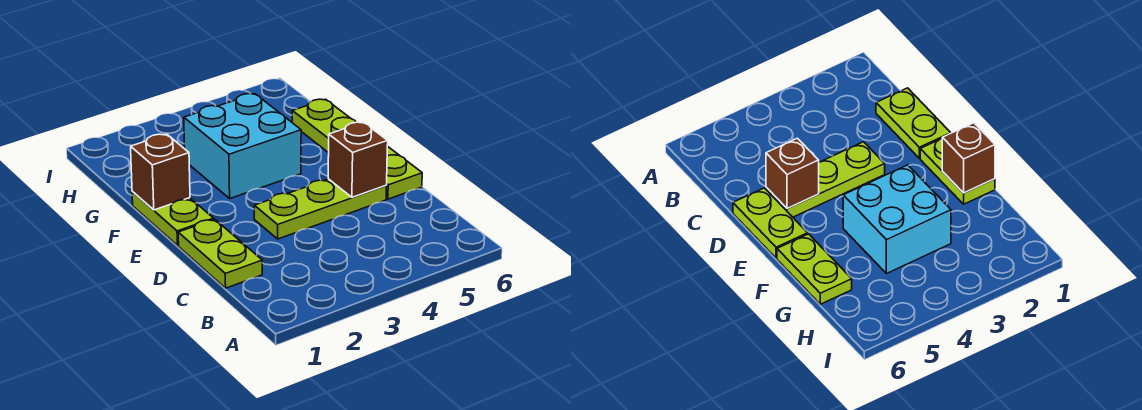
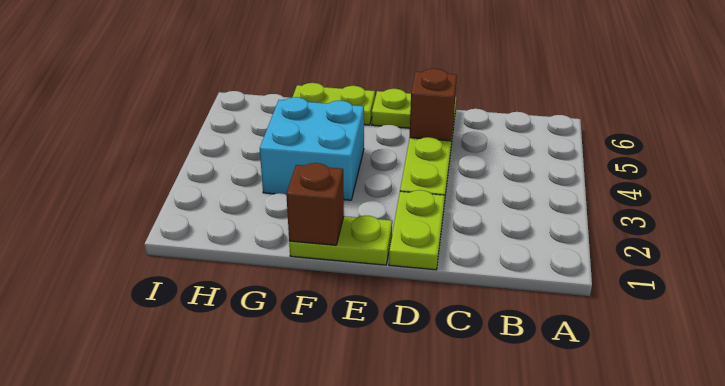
lime 1x2 plate [178,219,262,288] -> lime 1x2 plate turned to [389,190,445,270]

